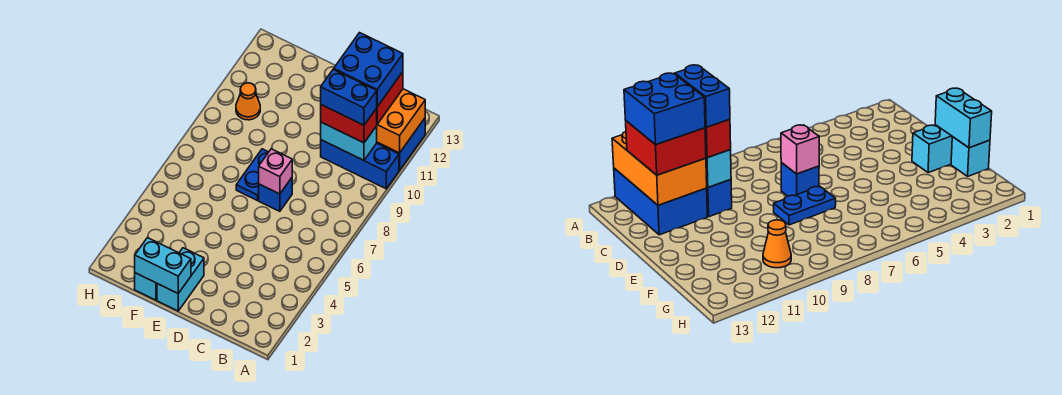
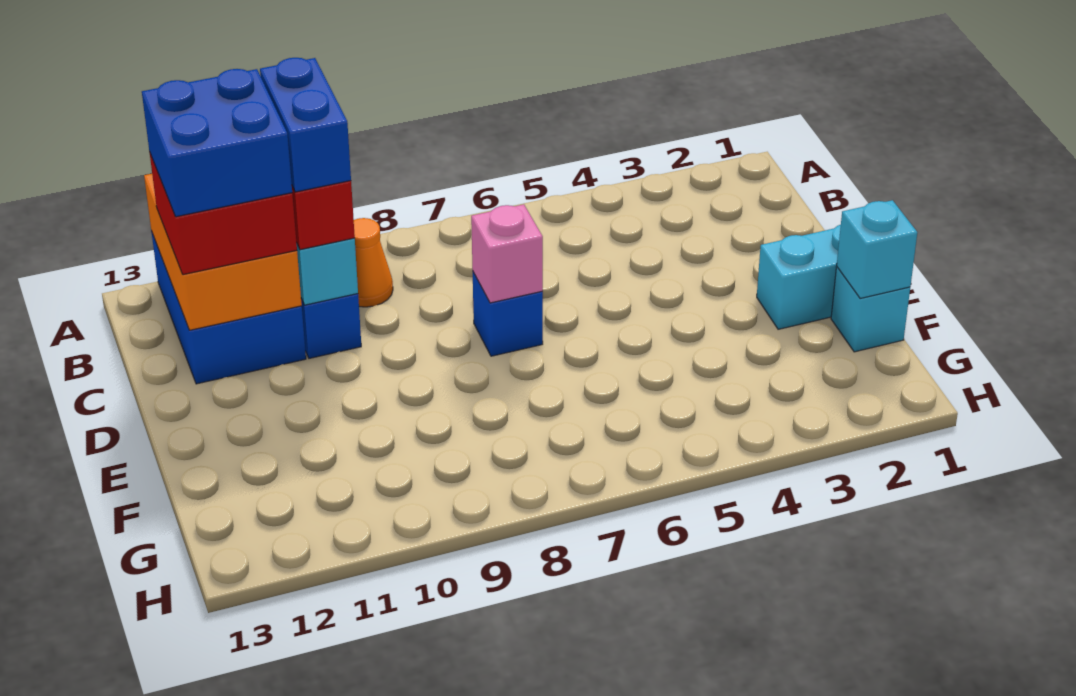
cyan 1x2 brick [135,238,191,293] -> cyan 1x1 brick [837,200,917,299]
blue 1x2 plate [236,149,268,201] -> none
orange 1x1 cone [236,83,260,120] -> orange 1x1 cone moved to [354,218,393,307]

